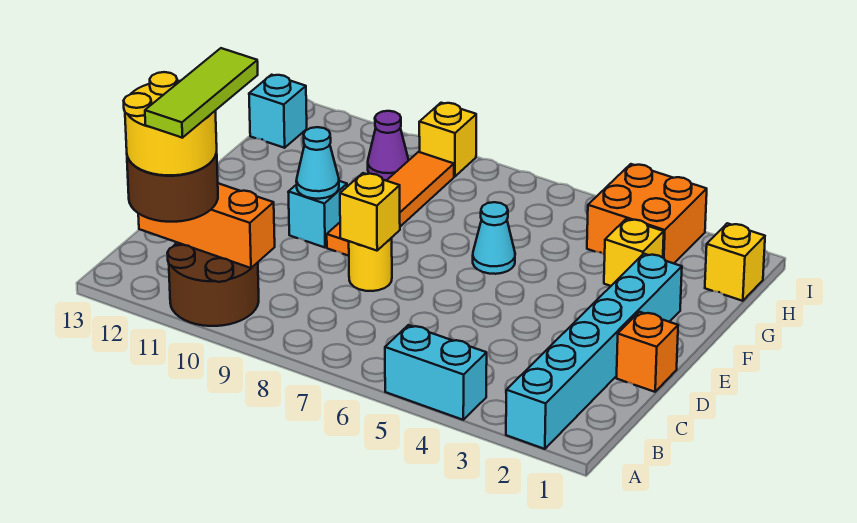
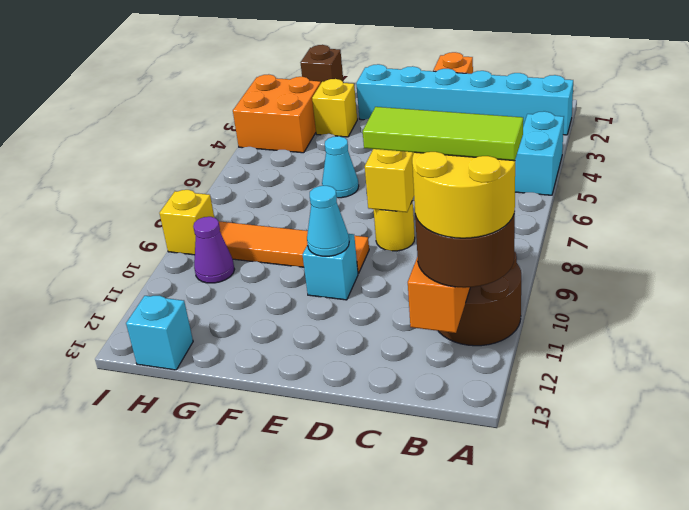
yellow 1x1 brick [705,223,765,301] -> brown 1x1 brick [300,45,344,83]

